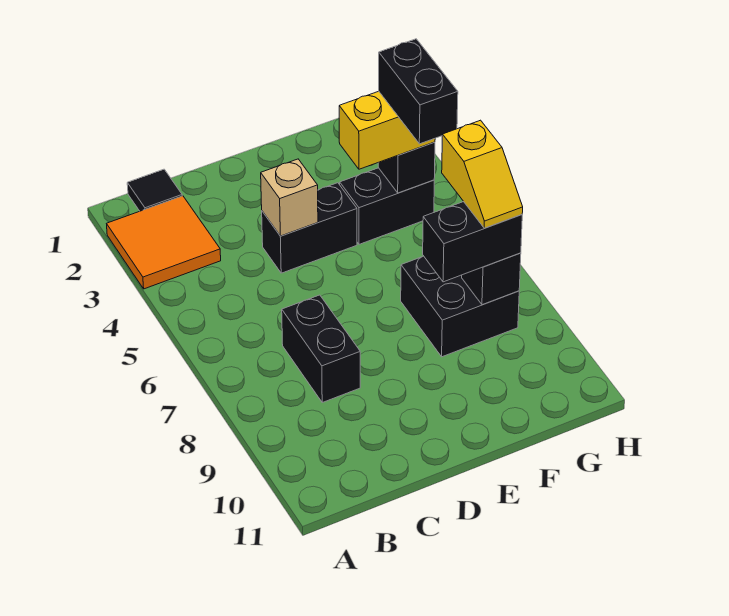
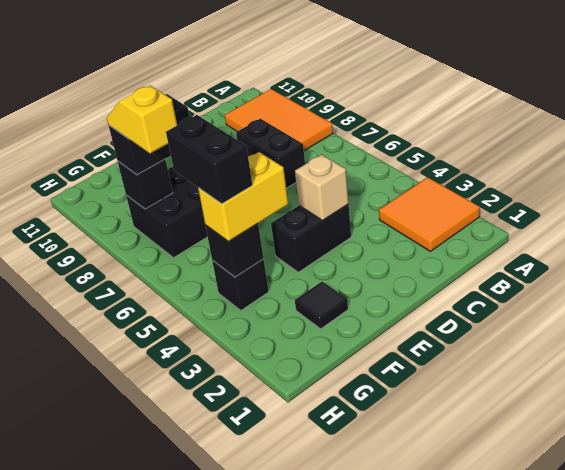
none -> orange 2x3 tile [225,89,333,151]
black 1x1 tile [127,169,182,211] -> black 1x1 tile moved to [295,282,348,329]
black 1x2 brick [340,168,434,244] -> black 1x1 brick [212,259,269,310]

